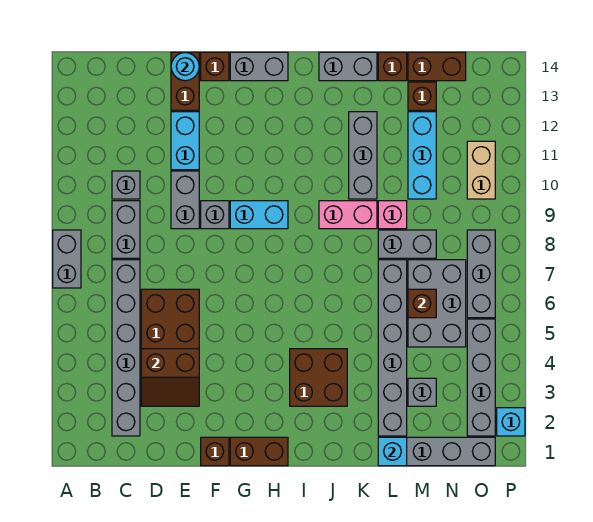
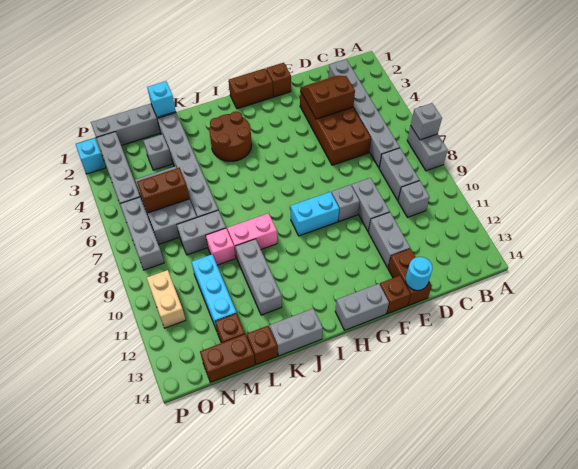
none -> grey 1x1 brick [411,103,442,140]
cyan 1x2 brick [171,112,199,170] -> grey 1x2 brick [368,212,410,268]
brown 2x2 brick [290,349,347,406] -> brown 2x2 round brick [209,111,252,161]
brown 1x1 brick [408,289,436,318] -> brown 1x2 brick [137,168,189,213]

